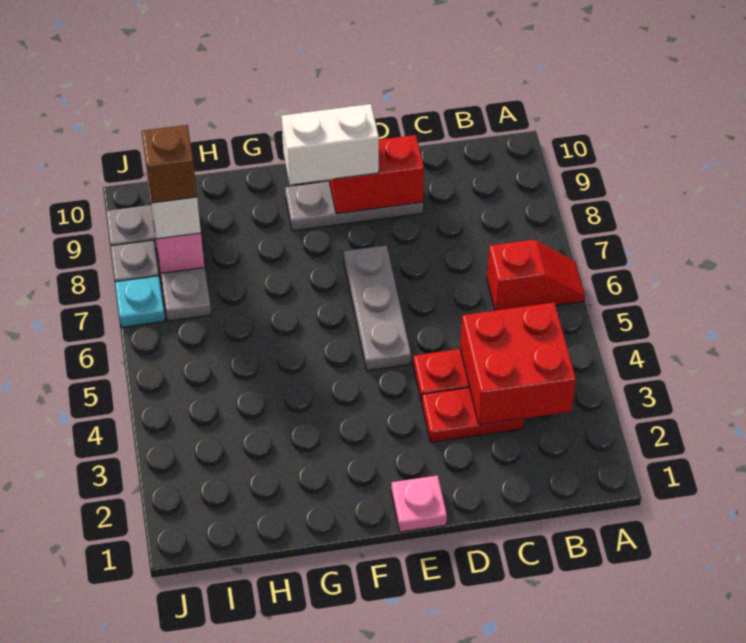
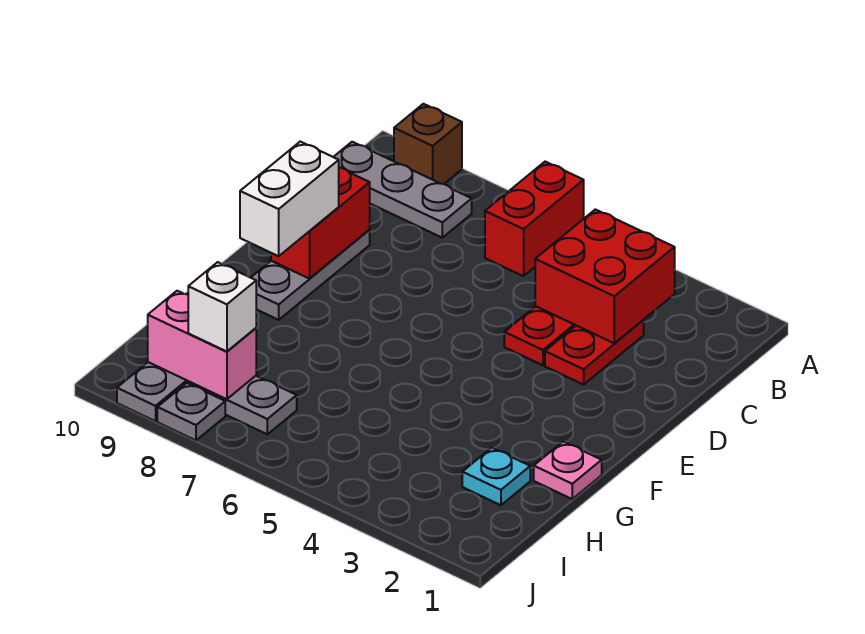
red 1x2 slope [487,240,585,311] -> red 1x2 brick [485,162,584,276]
pink 1x1 plate [391,475,447,532] -> pink 1x1 plate moved to [534,442,602,499]
grey 1x3 plate [344,245,411,371] -> grey 1x3 plate moved to [334,142,472,238]
brown 1x1 brick [142,125,197,203] -> brown 1x1 brick moved to [394,104,462,184]
cyan 1x1 plate [115,276,165,327] -> cyan 1x1 plate moved to [462,448,530,505]

